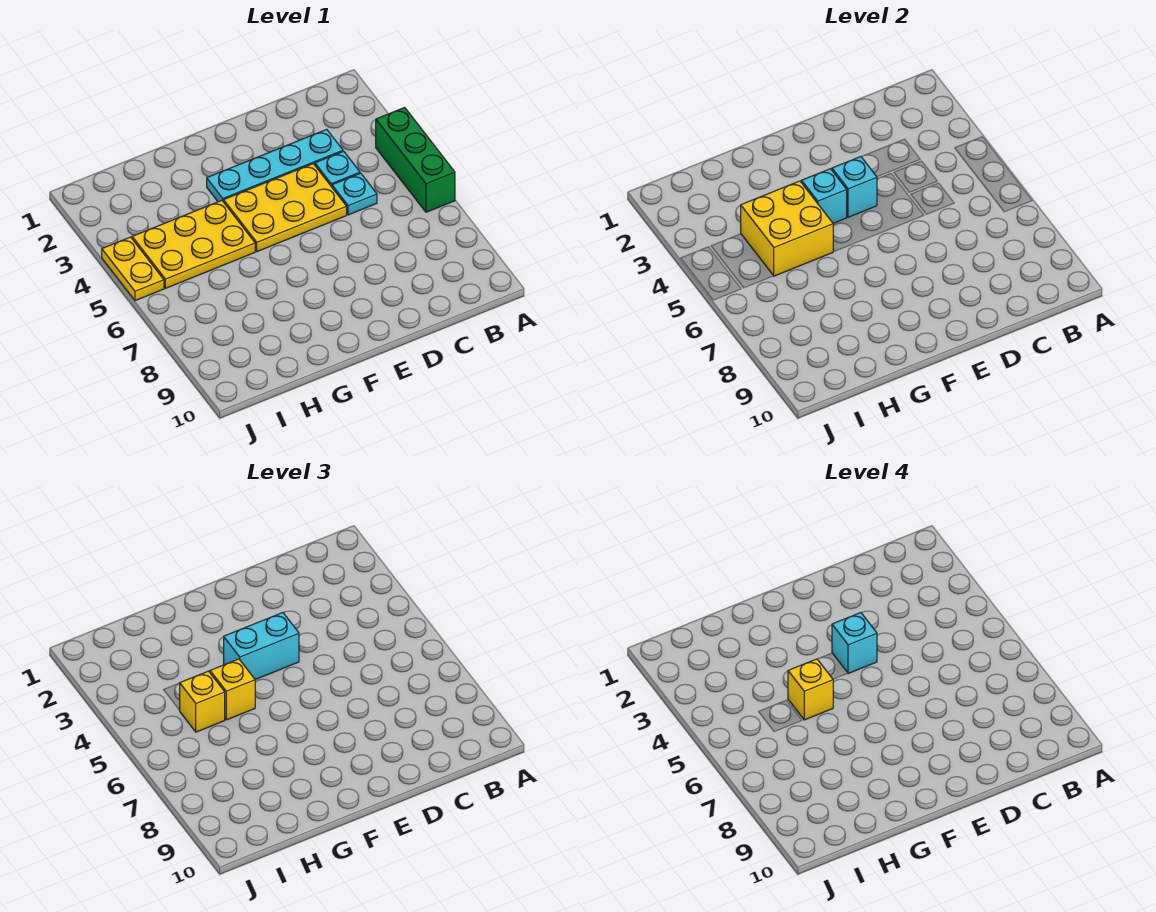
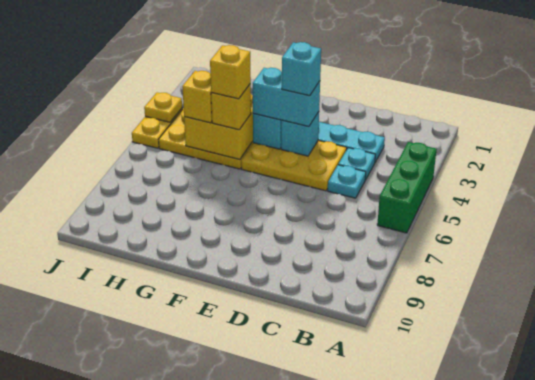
none -> yellow 1x1 plate [144,92,182,122]

